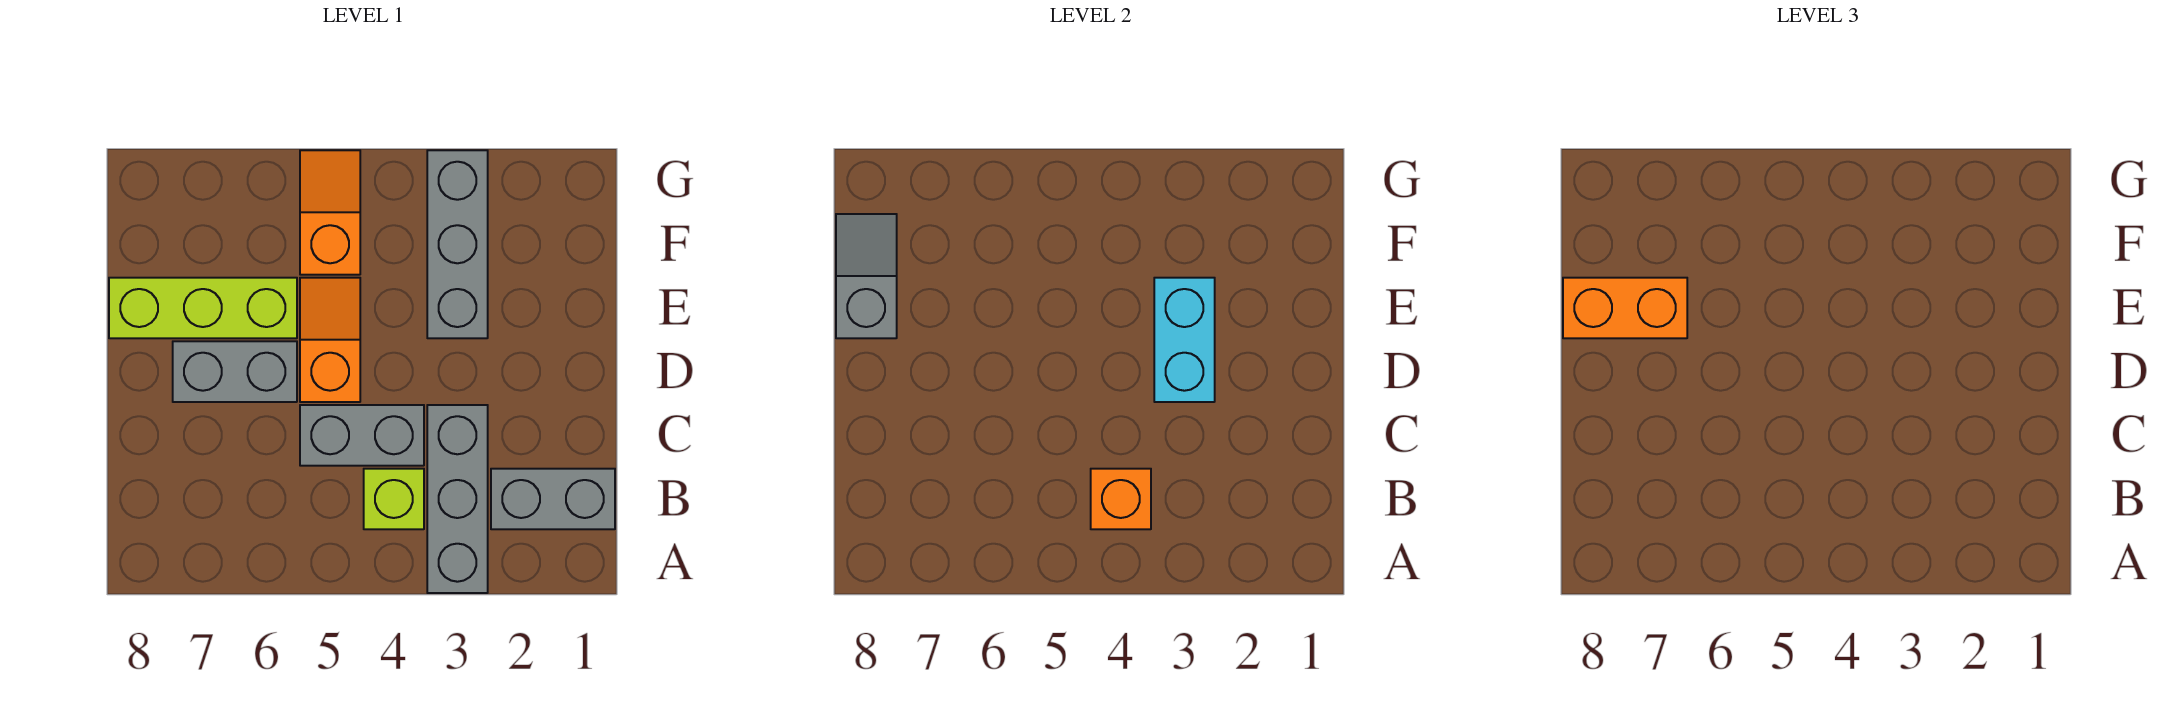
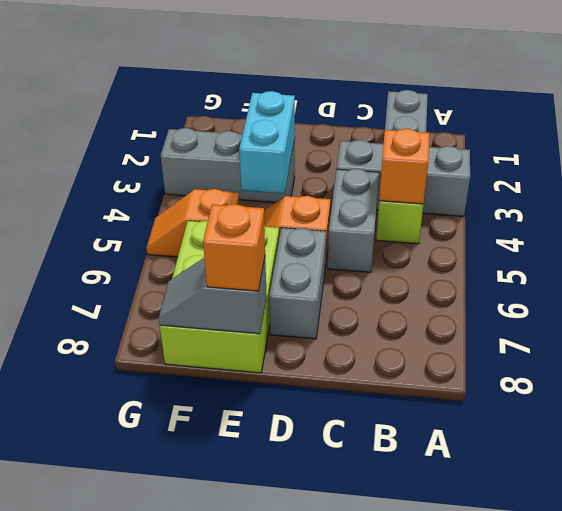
cyan 1x2 brick [1154,278,1215,402] -> cyan 1x2 brick turned to [239,91,295,194]
lime 1x3 brick [109,278,297,338] -> lime 2x3 brick [160,221,279,373]
orange 1x2 brick [1563,278,1687,338] -> orange 1x1 brick [203,204,265,291]

